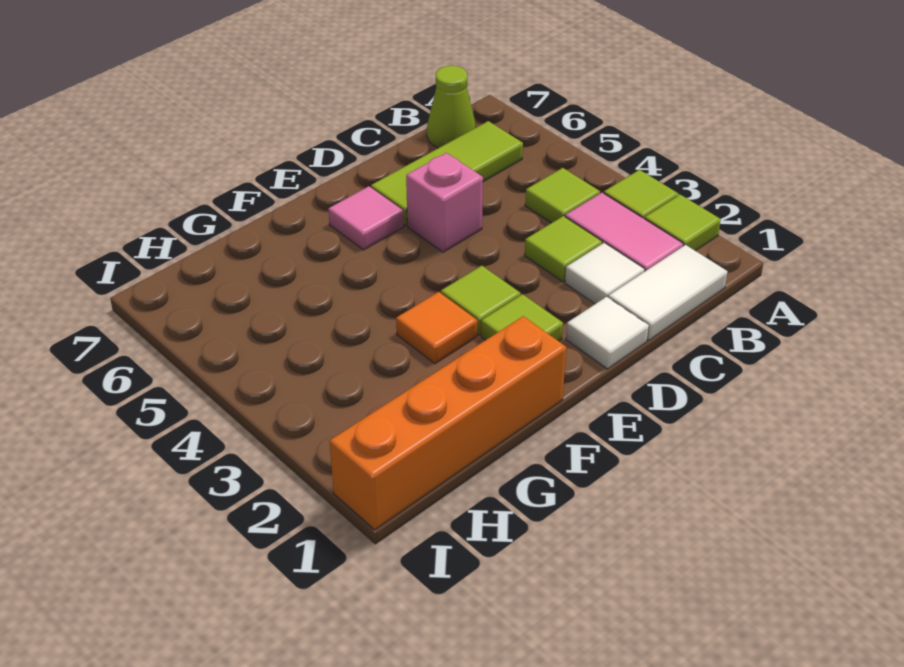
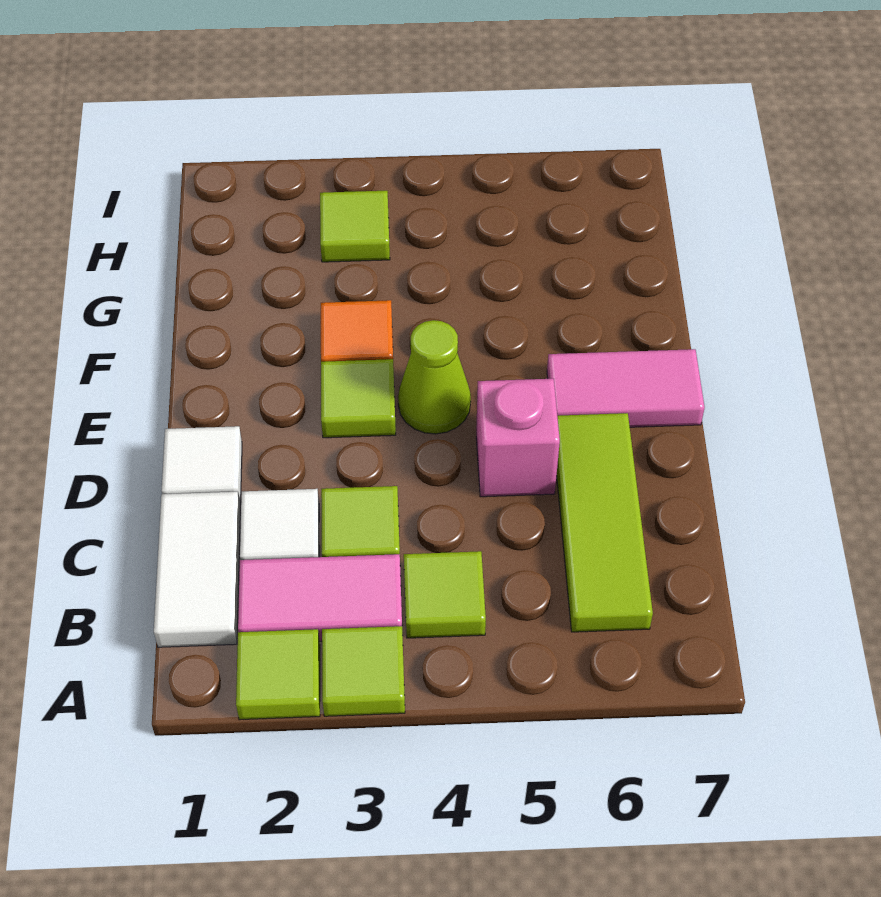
lime 1x1 cone [427,66,476,148] -> lime 1x1 cone moved to [398,320,471,434]
lime 1x1 tile [481,294,563,341] -> lime 1x1 tile moved to [320,191,390,262]
pink 1x1 tile [328,186,404,250] -> pink 1x2 tile [547,349,705,427]
orange 1x4 brick [330,316,566,530] -> none

